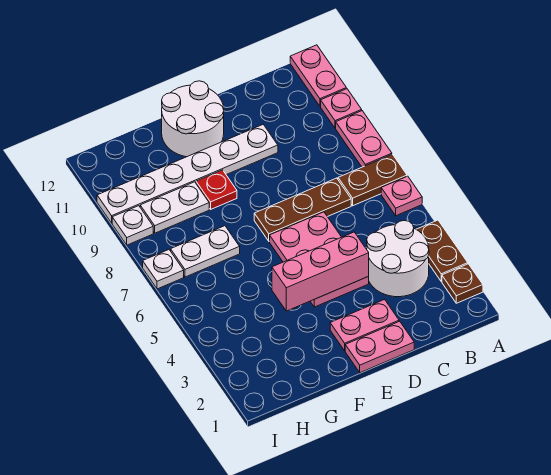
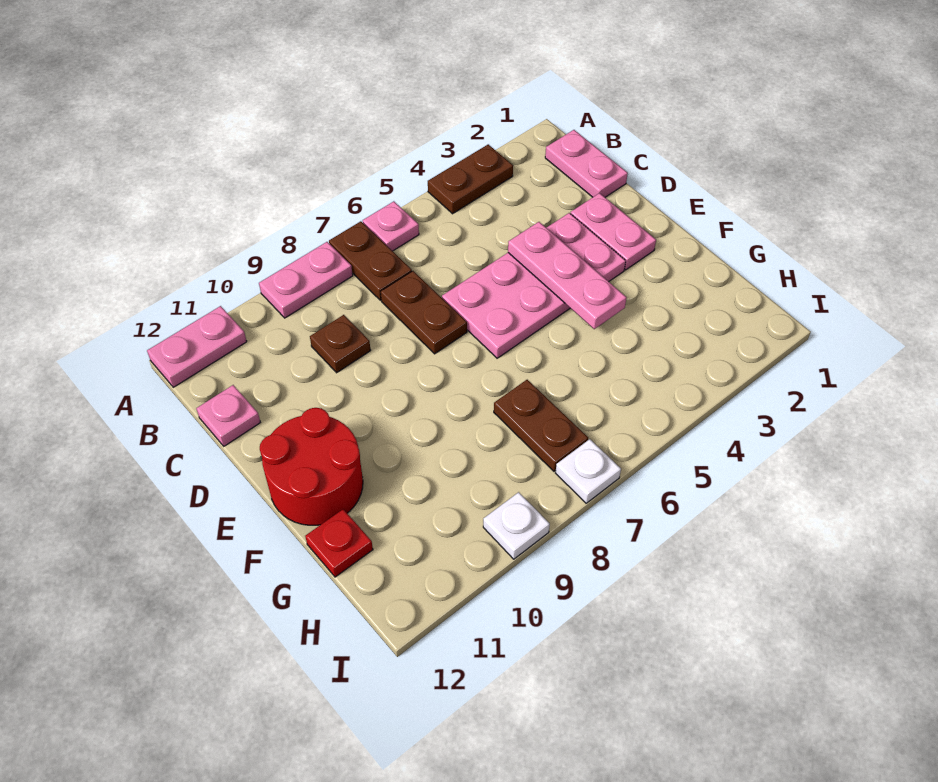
brown 1x1 plate [442,264,483,303] -> brown 1x1 plate moved to [310,315,371,373]
pink 1x1 plate [321,89,362,128] -> pink 1x1 plate moved to [196,385,260,446]
white 2x2 round brick [367,220,429,297] -> none
brown 1x3 plate [254,178,351,241] -> brown 1x2 plate [381,271,467,354]
pink 1x2 plate [345,321,414,373] -> pink 1x2 plate moved to [545,130,628,197]
pink 2x3 plate [270,212,369,307] -> pink 2x4 plate [442,213,626,358]
pink 1x3 brick [272,232,369,311] -> pink 1x3 plate [508,222,627,329]
white 1x6 plate [97,125,278,223] -> none
white 2x2 round brick [162,81,224,157] -> red 2x2 round brick [260,408,363,525]
red 1x1 plate [196,170,237,209] -> red 1x1 plate moved to [305,509,373,577]
white 1x2 plate [171,226,240,277] -> brown 1x2 plate [494,380,588,471]
white 1x2 plate [140,182,209,233] -> none

